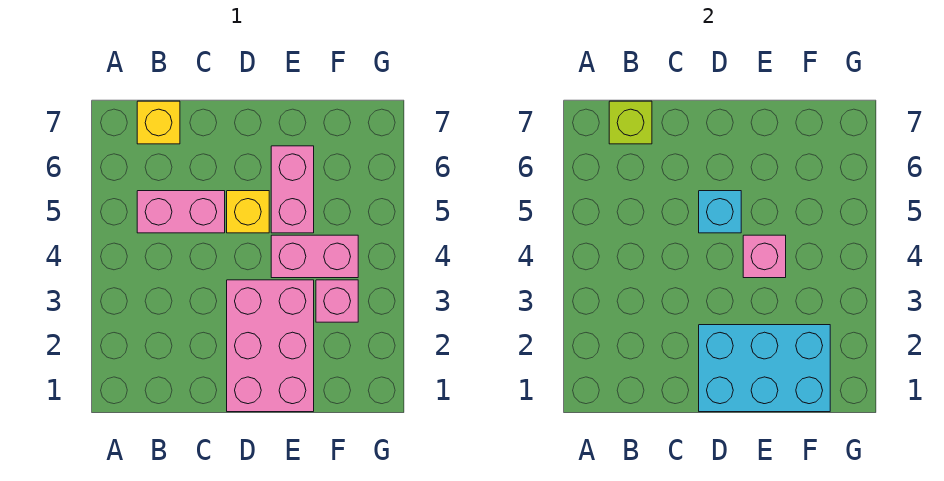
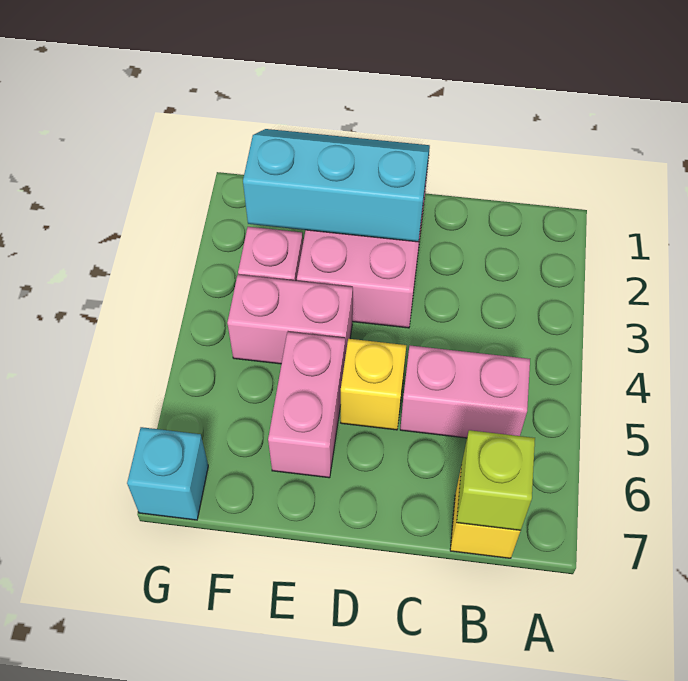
cyan 2x3 brick [699,325,830,412] -> cyan 2x3 slope [243,129,430,242]
cyan 1x1 brick [699,191,741,233] -> cyan 1x1 brick moved to [127,427,208,520]
pink 1x1 brick [743,235,786,278] -> none

